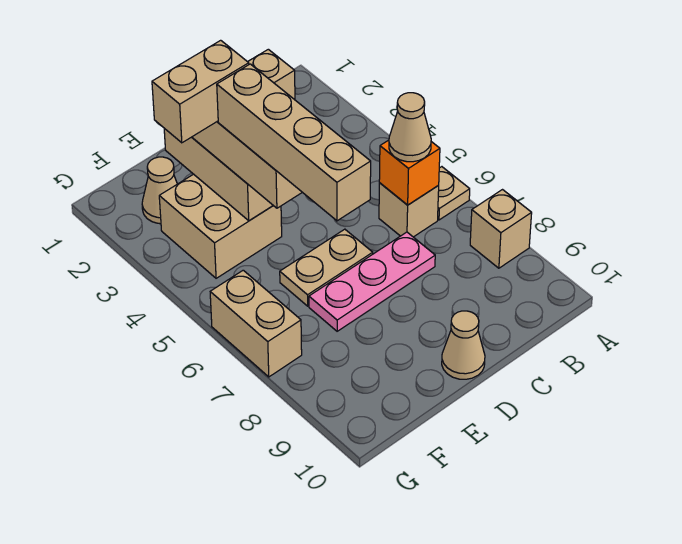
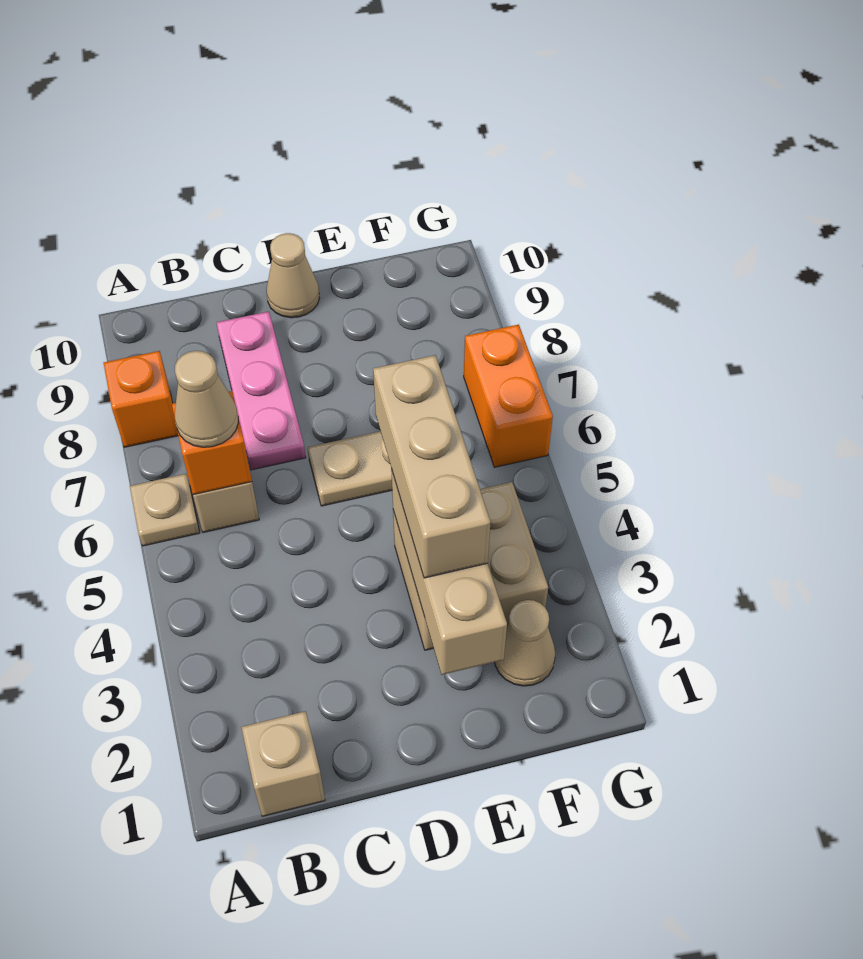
tan 1x1 brick [470,190,532,268] -> orange 1x1 brick [104,351,178,447]
pink 1x3 plate [309,232,435,331] -> pink 1x3 plate turned to [216,312,306,470]
tan 1x2 brick [152,40,249,143] -> none
tan 1x4 brick [217,64,371,221] -> none
tan 1x2 brick [210,270,302,377] -> orange 1x2 brick [464,325,553,467]

